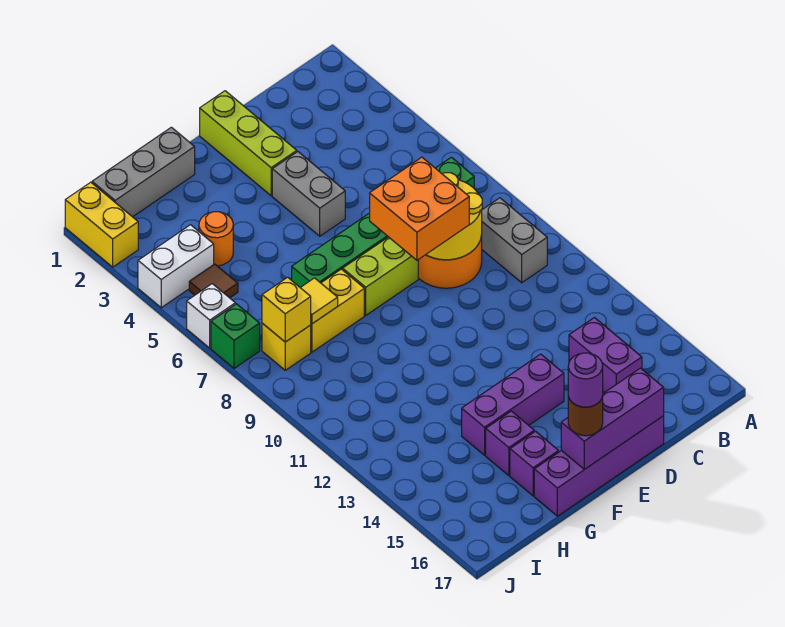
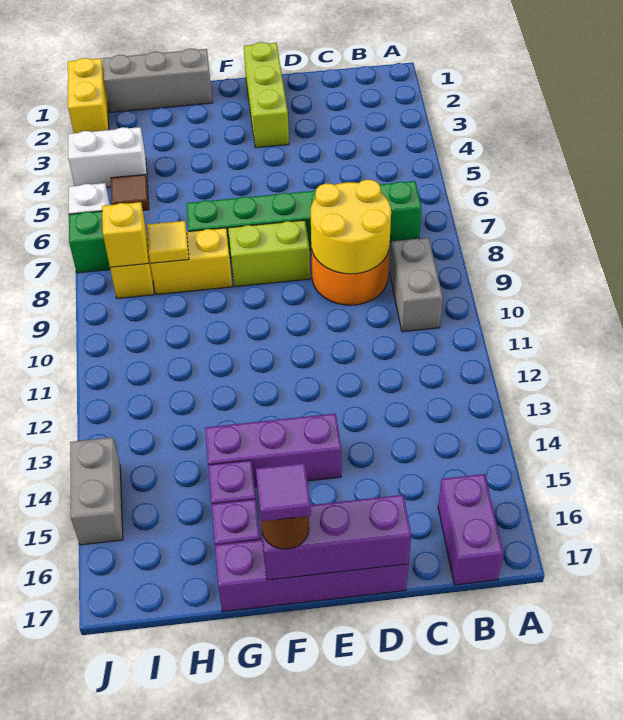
purple 1x2 brick [569,318,642,393] -> purple 1x2 brick moved to [438,474,504,585]
orange 2x2 brick [370,157,469,260] -> none
grey 1x2 brick [272,152,345,236] -> grey 1x2 brick moved to [70,437,123,545]
purple 1x1 round brick [568,353,603,407] -> purple 1x1 tile [256,463,311,521]
orange 1x1 round brick [199,212,233,266] -> none

